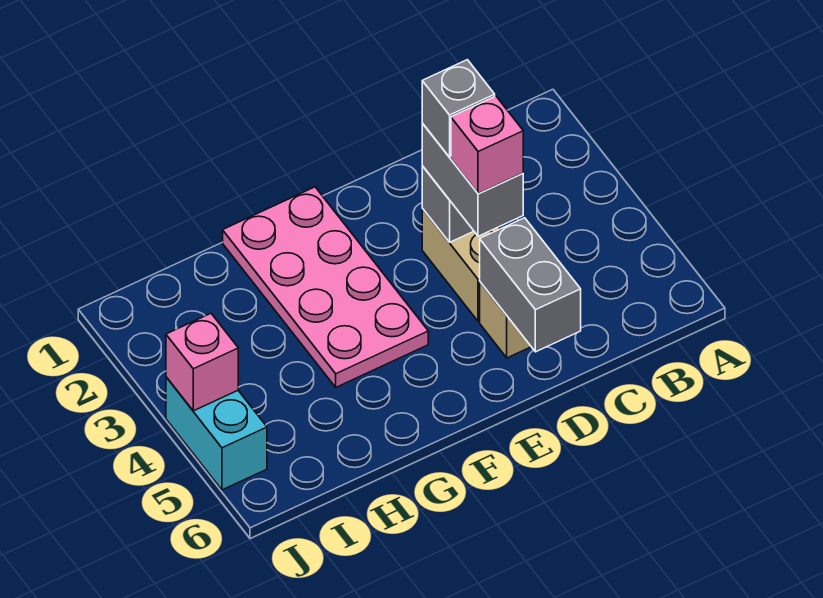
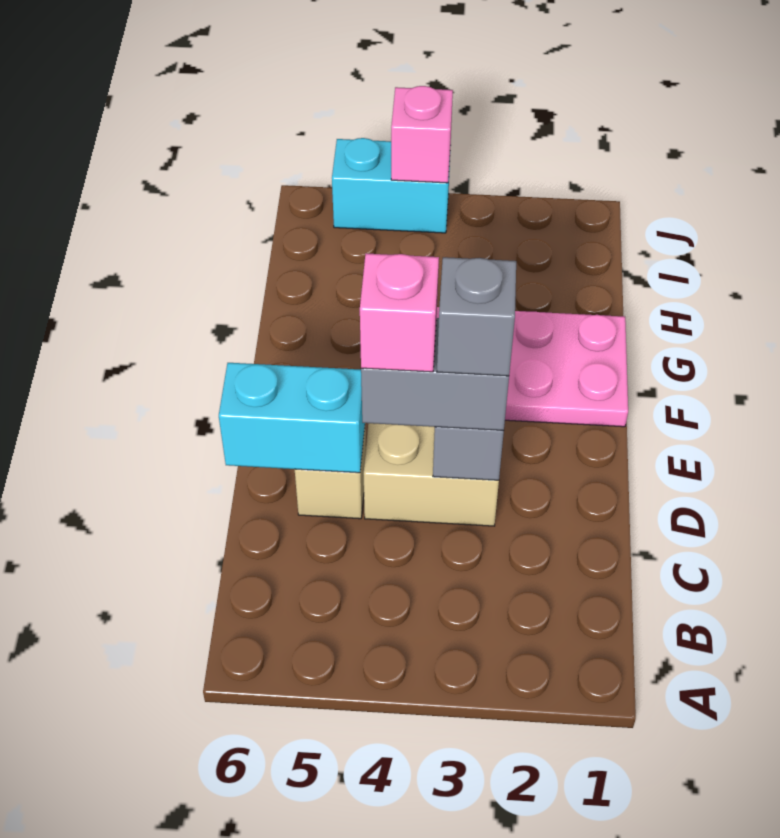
grey 1x2 brick [480,218,581,352] -> cyan 1x2 brick [219,363,365,473]

